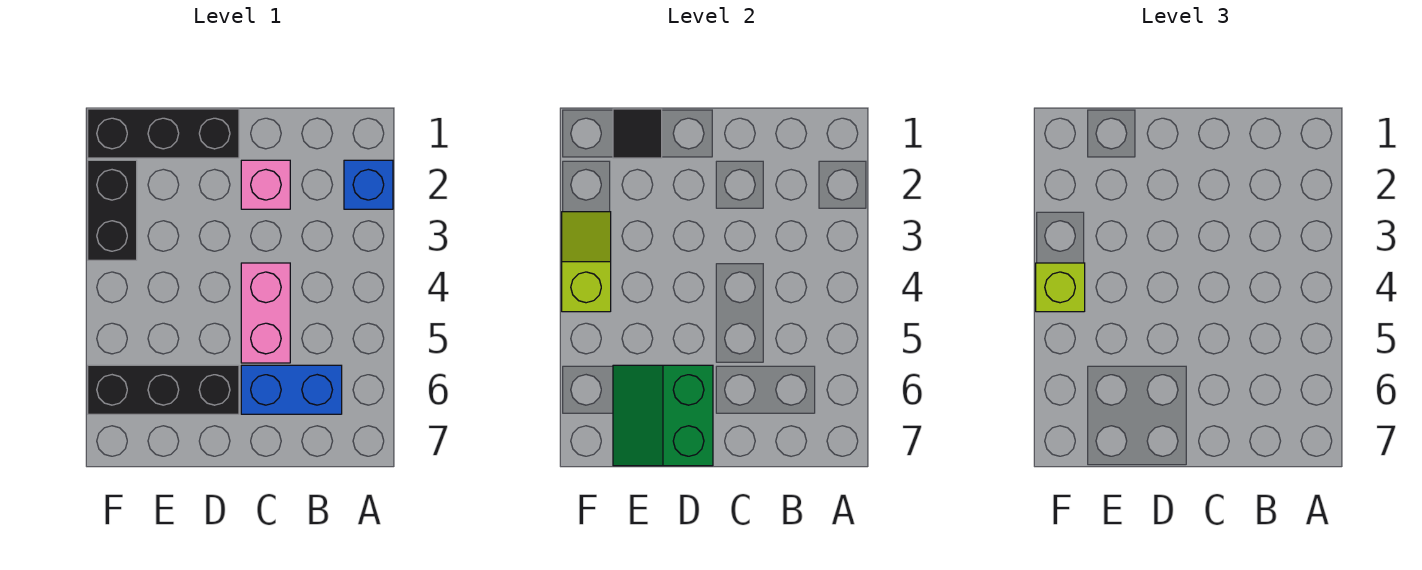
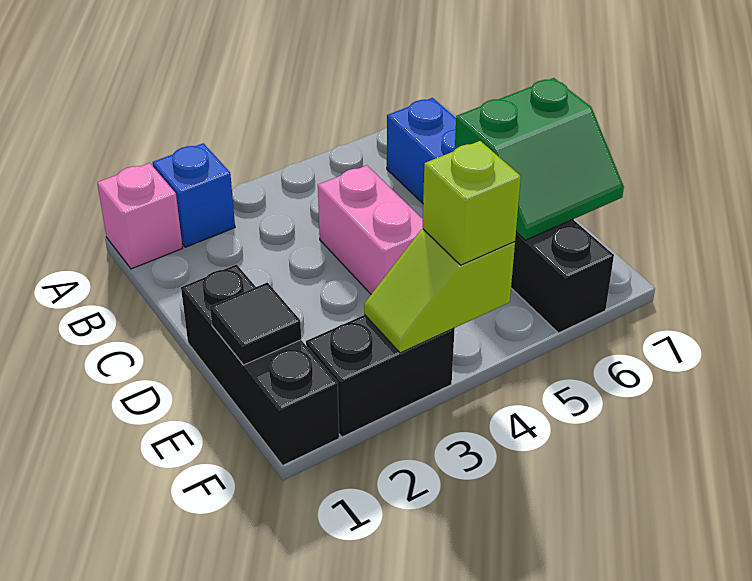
pink 1x1 brick [241,160,290,209] -> pink 1x1 brick moved to [97,163,183,269]
pink 1x2 brick [241,263,290,363] -> pink 1x2 brick turned to [318,165,423,294]

